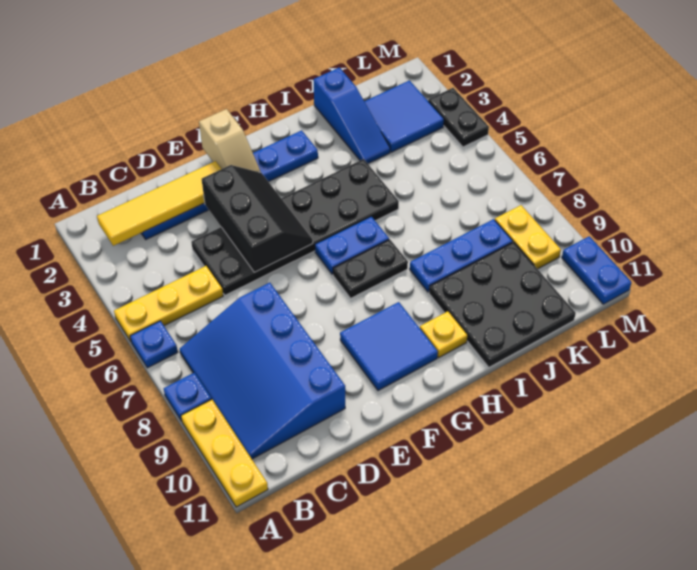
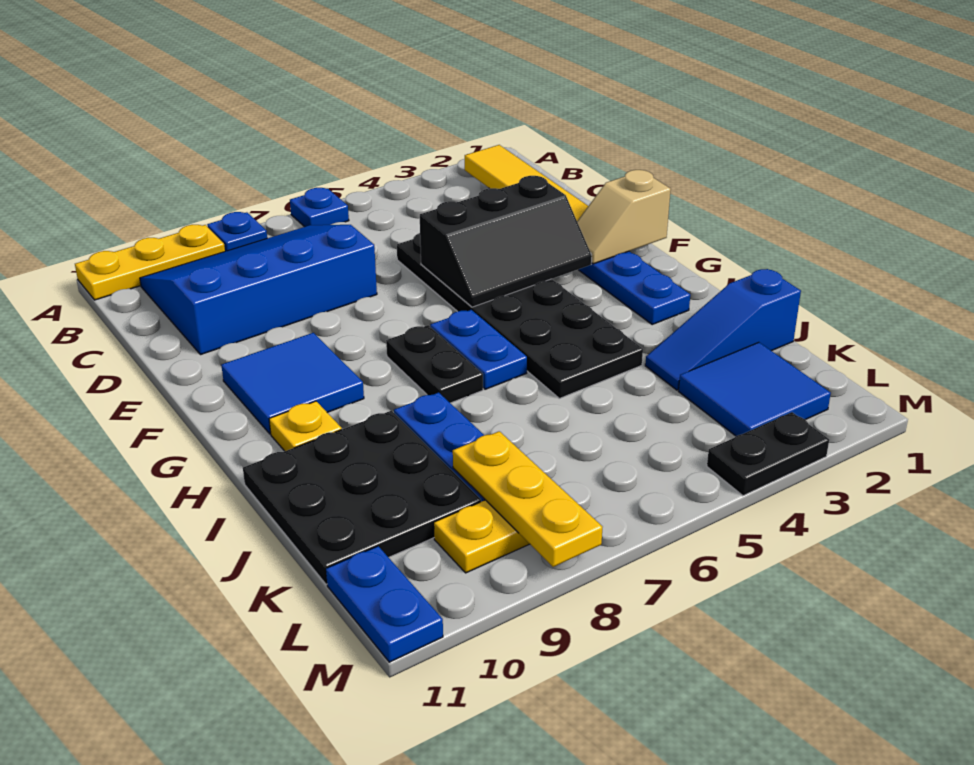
yellow 1x3 plate [114,266,223,341] -> yellow 1x3 plate moved to [453,431,602,567]
blue 1x2 plate [562,236,631,304] -> blue 1x2 plate turned to [326,546,443,662]

